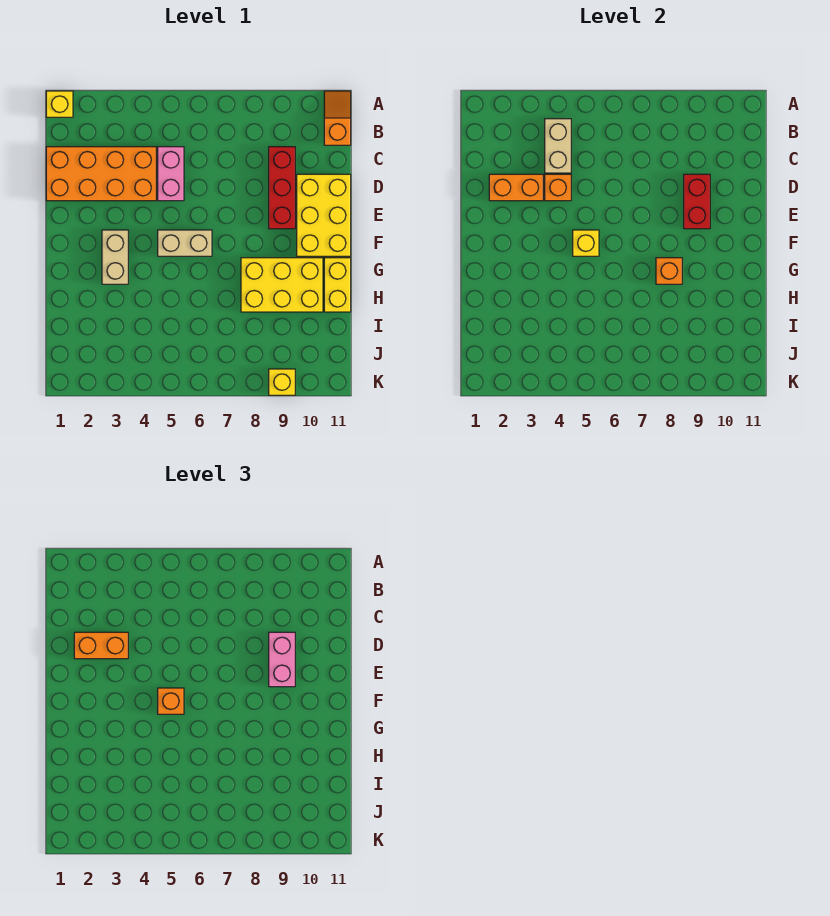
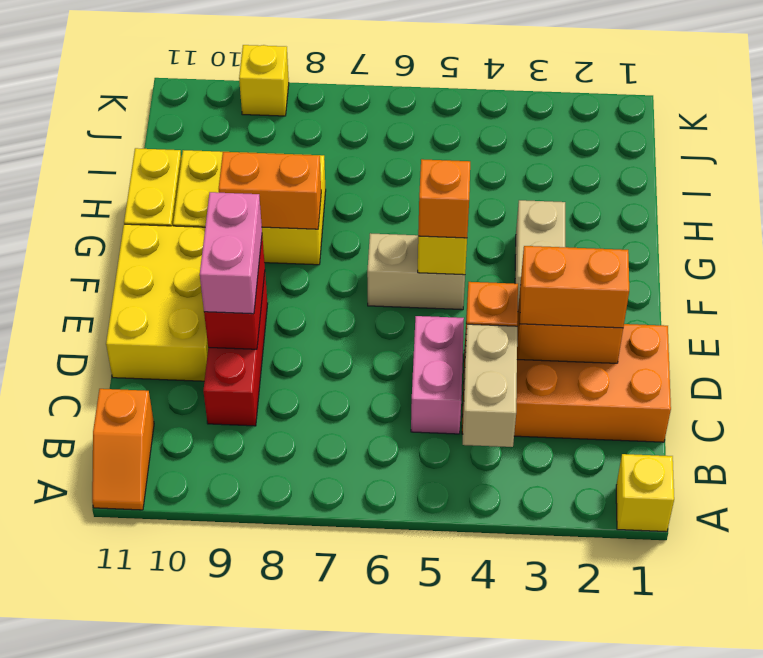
orange 1x1 brick [656,258,682,284] -> orange 1x2 brick [219,152,321,229]

